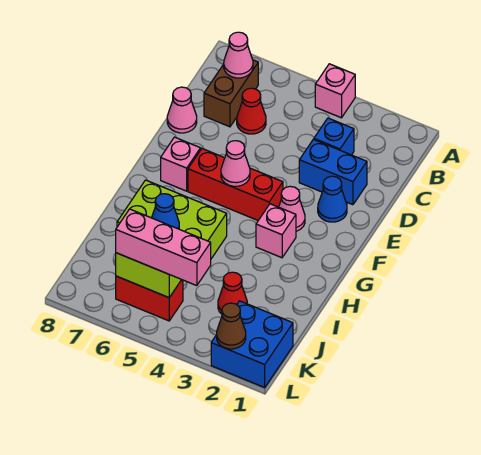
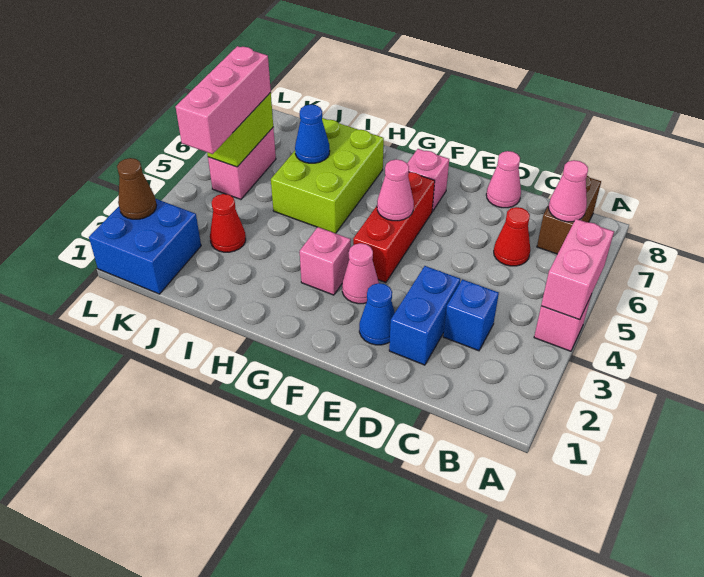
none -> pink 1x2 brick [541,219,614,320]
brown 1x2 brick [204,60,258,127] -> brown 1x2 brick turned to [537,176,601,254]
red 1x2 brick [116,276,183,321] -> pink 1x2 brick [208,128,276,199]

